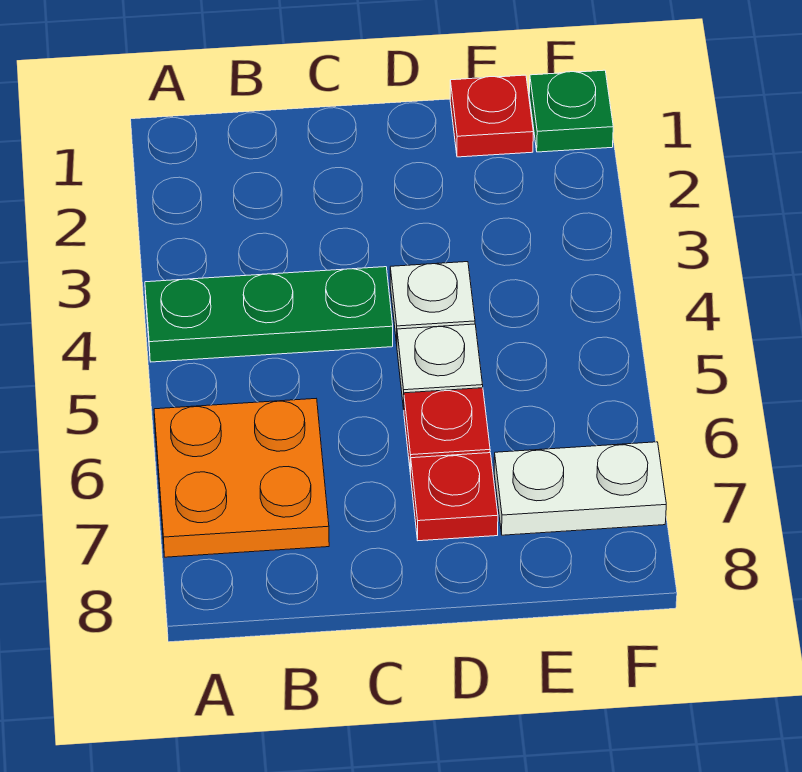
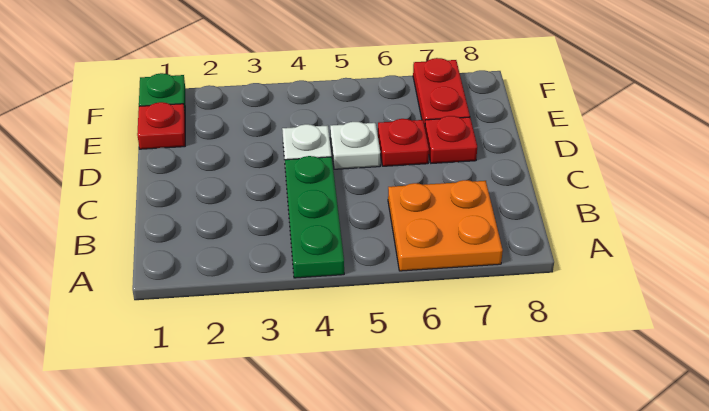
white 1x2 plate [494,442,666,535] -> red 1x2 plate [413,58,470,127]

